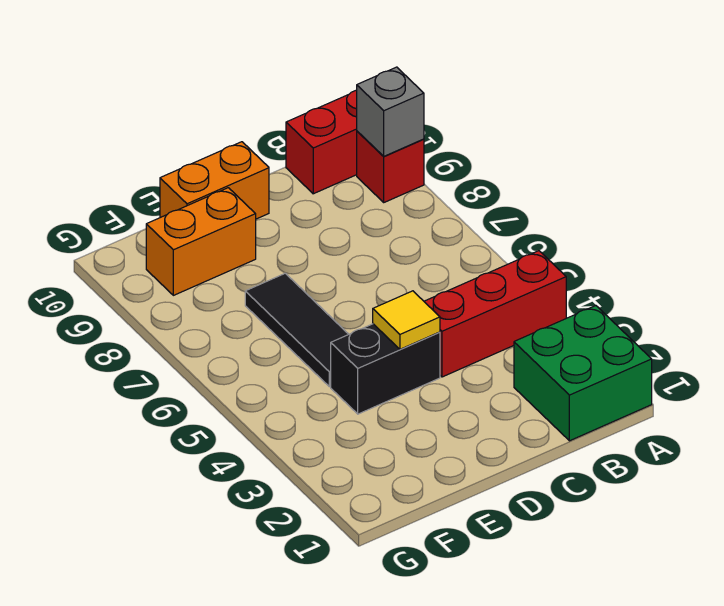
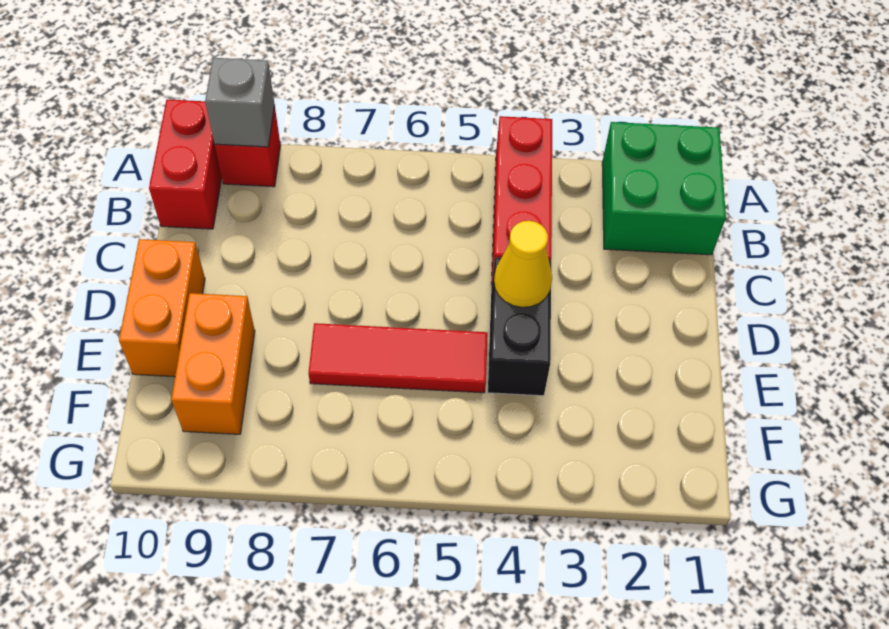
yellow 1x1 tile [373,291,440,349] -> yellow 1x1 cone [494,221,552,307]
black 1x3 tile [245,273,349,387] -> red 1x3 tile [308,323,488,393]

